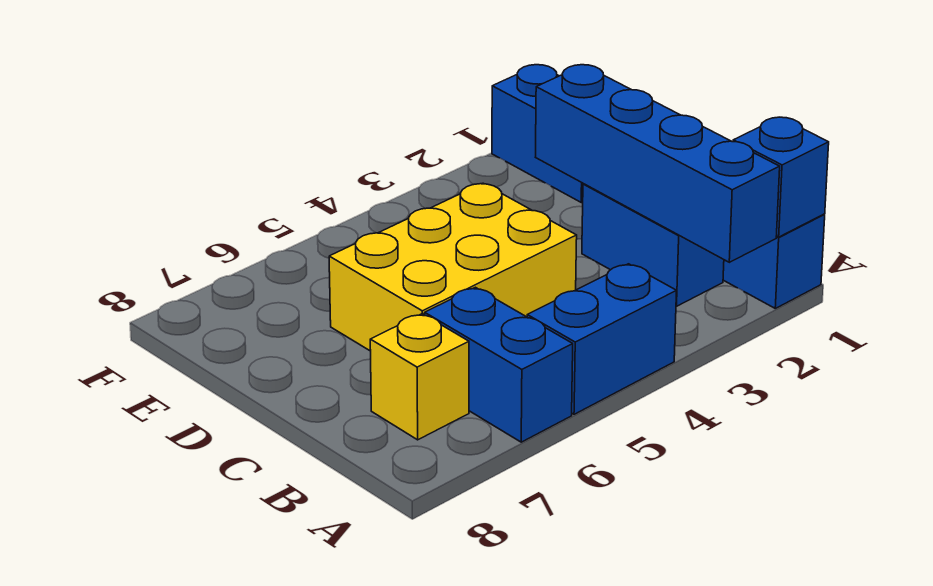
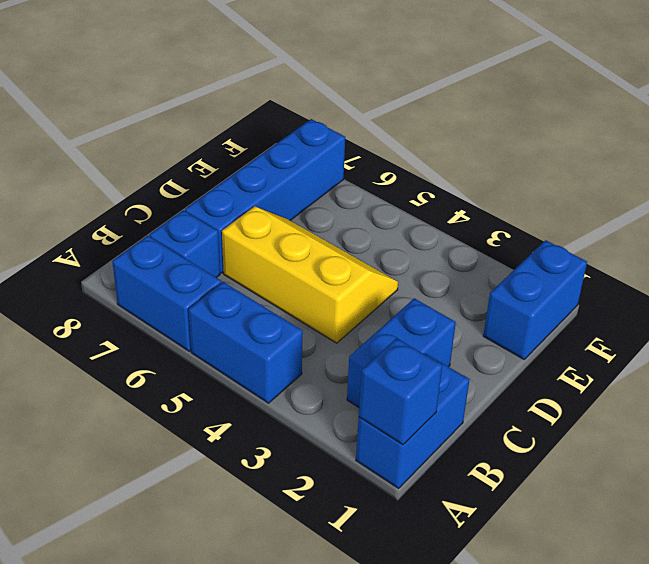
blue 1x4 brick [536,65,780,262] -> blue 1x4 brick moved to [185,119,345,273]
blue 1x2 brick [425,287,573,442] -> blue 1x2 brick turned to [112,236,221,351]
yellow 1x1 brick [370,314,469,440] -> blue 1x1 brick [149,210,220,278]
yellow 2x3 brick [329,183,577,351] -> yellow 2x3 slope [222,206,398,343]

